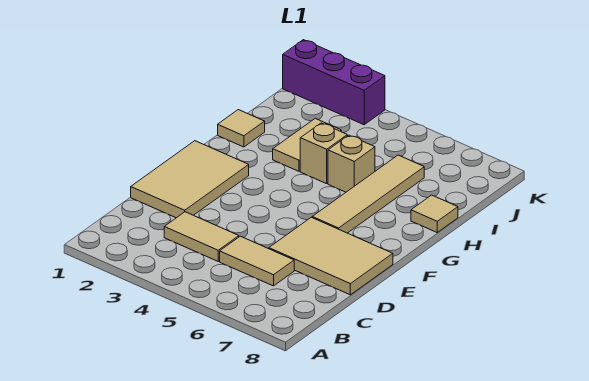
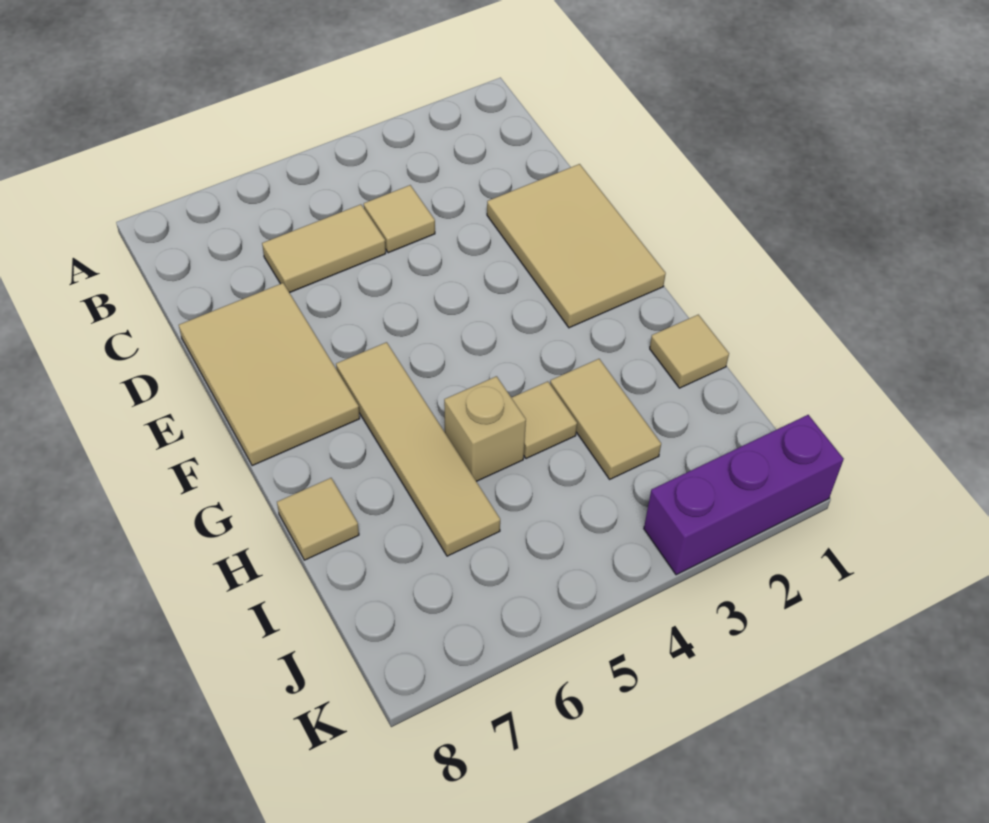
tan 1x2 tile [164,212,239,261] -> tan 1x1 tile [364,185,435,253]
tan 2x3 tile [269,217,393,295] -> tan 2x3 tile turned to [179,283,360,466]
tan 1x1 brick [300,123,347,184] -> tan 1x1 tile [511,381,577,459]

